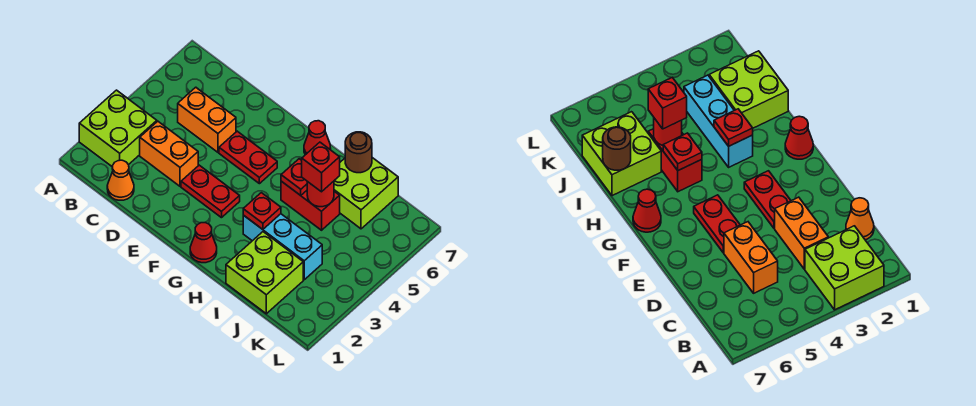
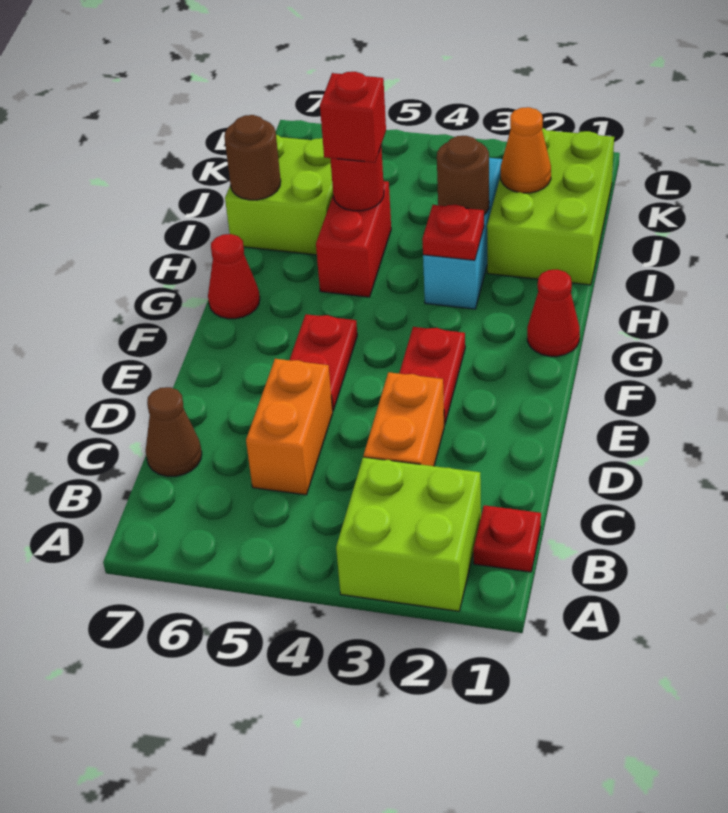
orange 1x1 cone [107,160,134,200] -> orange 1x1 cone moved to [501,107,551,193]
none -> brown 1x1 cone [146,387,202,476]
red 1x1 plate [281,159,307,195] -> red 1x1 plate moved to [473,505,541,572]
lime 2x2 brick [226,232,303,314] -> lime 2x3 brick [487,128,614,285]
none -> brown 1x1 round brick [437,136,489,215]

